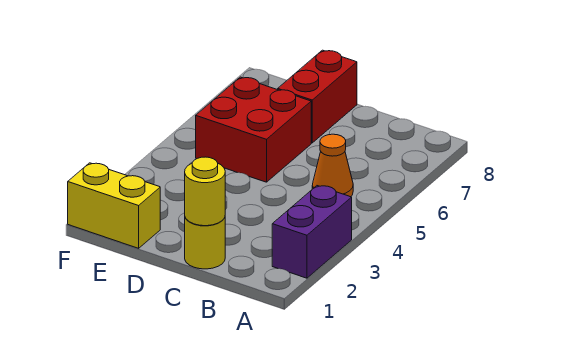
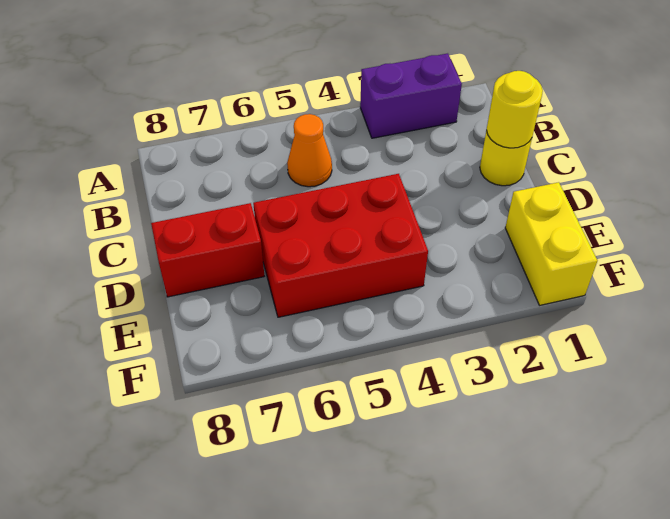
red 2x2 brick [196,77,311,182] -> red 2x3 brick [253,174,428,317]

